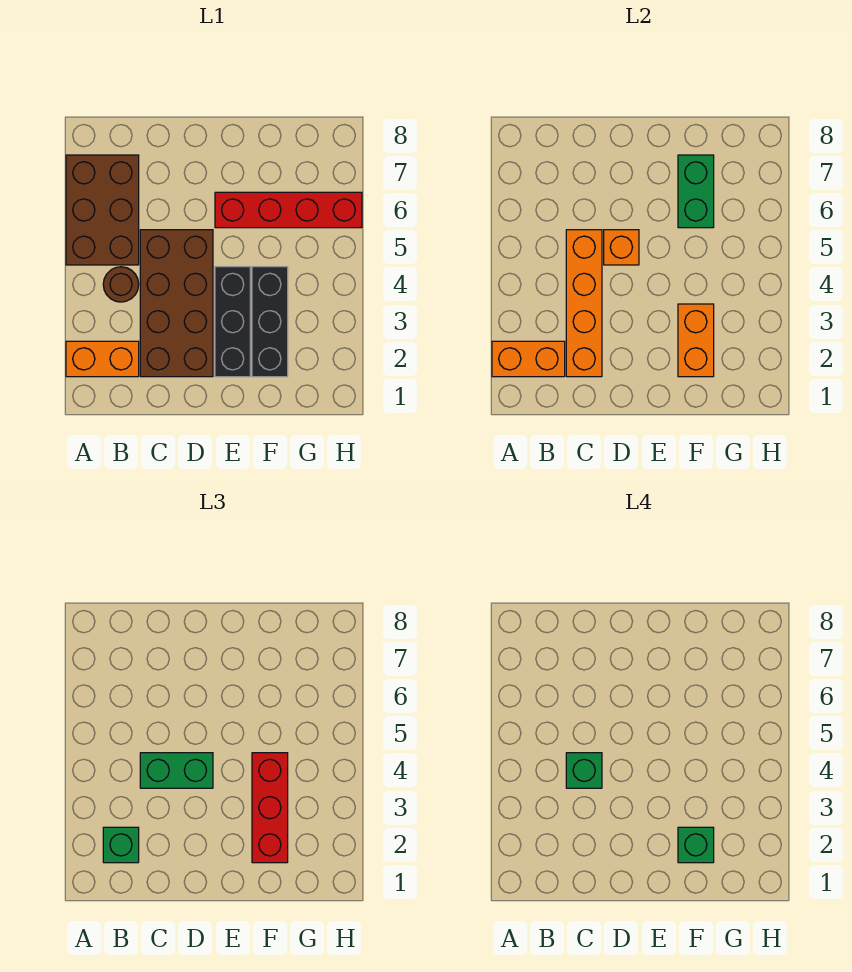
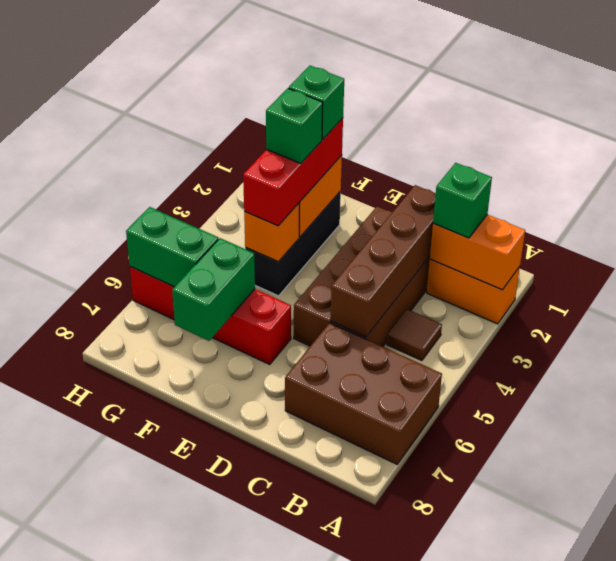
brown 2x3 brick [66,155,139,265] -> brown 2x3 brick turned to [285,323,442,464]
brown 1x1 round brick [103,267,139,302] -> brown 1x1 tile [387,309,442,361]
orange 1x4 brick [566,230,602,377] -> brown 1x4 brick [331,185,436,337]
green 1x2 brick [140,753,213,788] -> green 1x2 brick moved to [126,207,218,287]
green 1x1 brick [566,753,602,788] -> green 1x1 brick moved to [266,88,323,163]
orange 1x1 brick [604,230,639,265] -> orange 1x1 brick moved to [244,203,299,262]
black 1x3 brick [215,267,250,377] -> none

